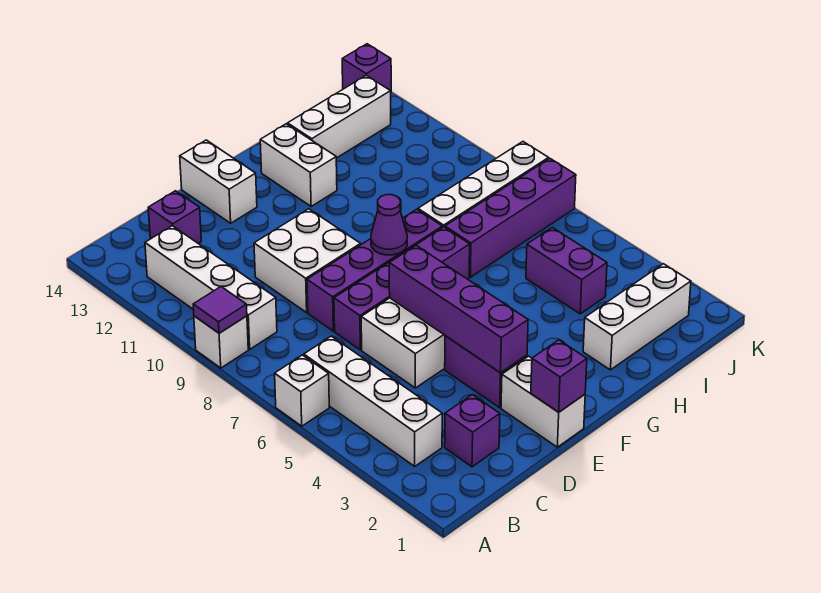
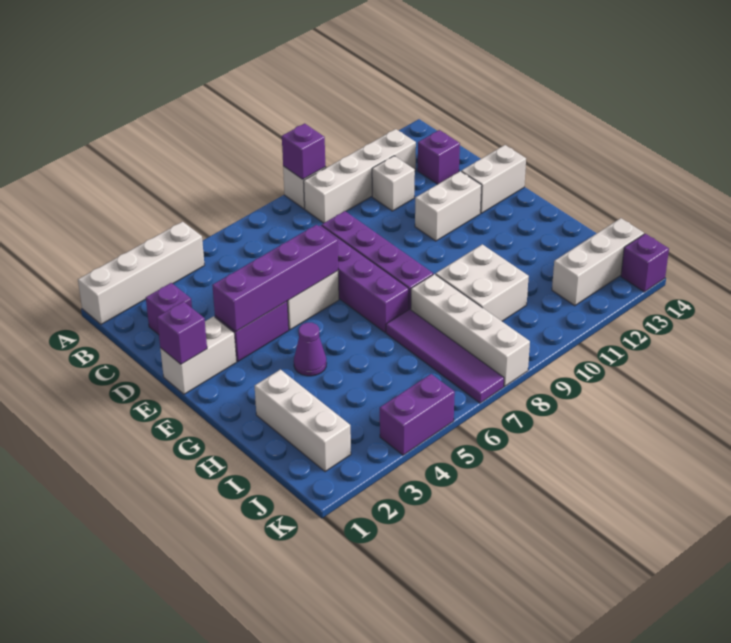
white 1x1 brick [275,355,329,426] -> white 1x1 brick moved to [372,156,415,211]
purple 1x1 tile [193,287,247,333] -> purple 1x1 brick [282,123,325,179]
white 1x4 brick [304,336,442,466] -> white 1x4 brick moved to [78,222,204,324]
white 2x2 brick [254,209,361,313] -> white 2x2 brick moved to [436,244,529,321]
purple 1x1 cone [371,195,407,255] -> purple 1x1 cone moved to [294,323,326,376]
white 1x2 brick [260,124,337,206] -> white 1x2 brick moved to [415,171,482,241]
purple 1x4 brick [445,159,576,277] -> purple 1x4 tile [386,309,504,403]
white 1x3 brick [288,75,391,158] -> white 1x3 brick turned to [552,218,644,306]
purple 1x2 brick [526,227,607,314] -> purple 1x2 brick moved to [380,374,455,455]

